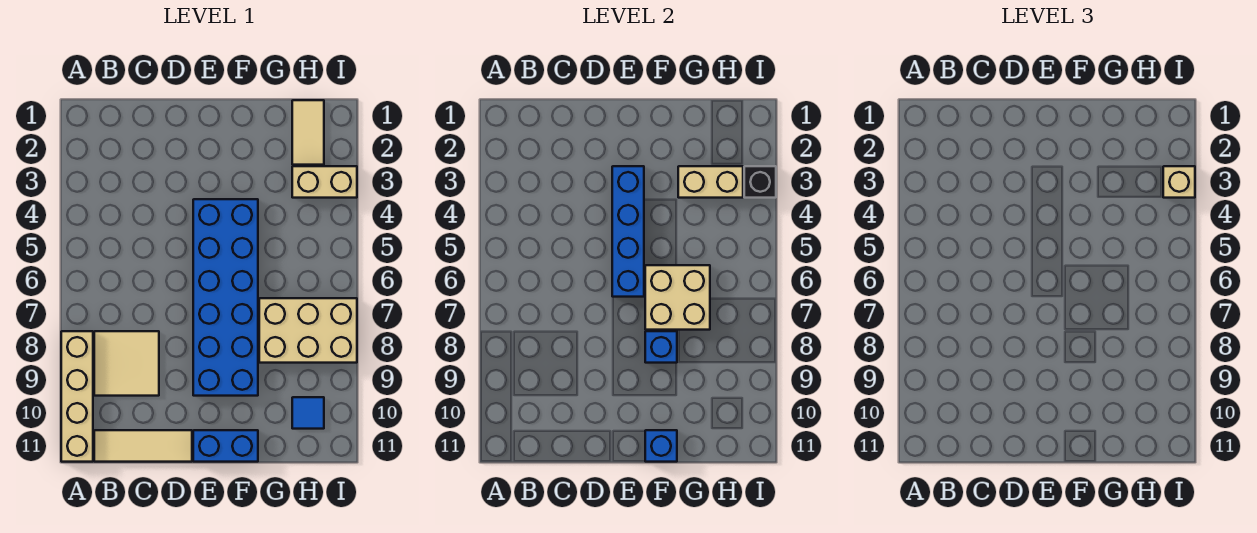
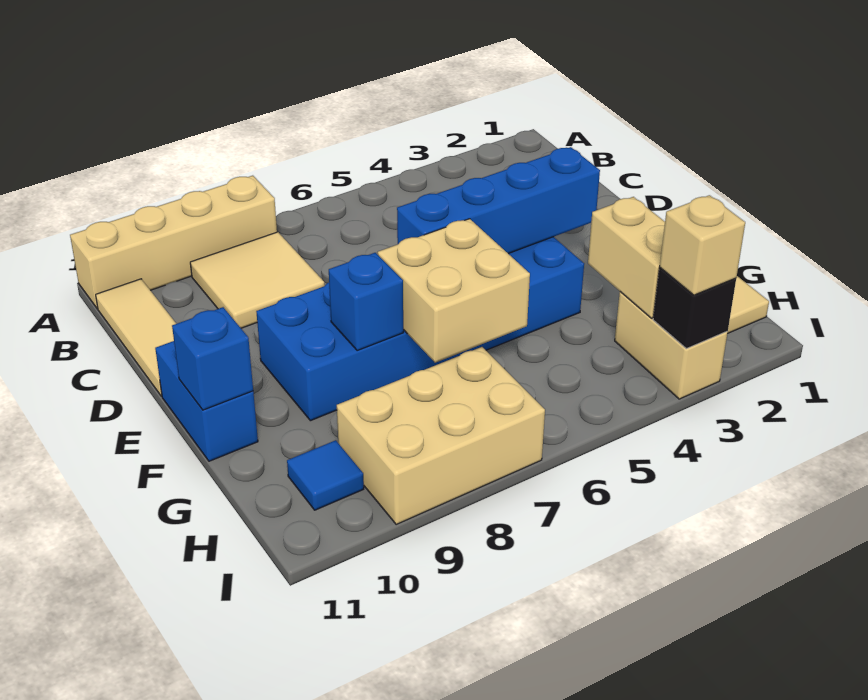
tan 2x3 brick [259,298,357,363] -> tan 2x3 brick turned to [337,347,545,524]

